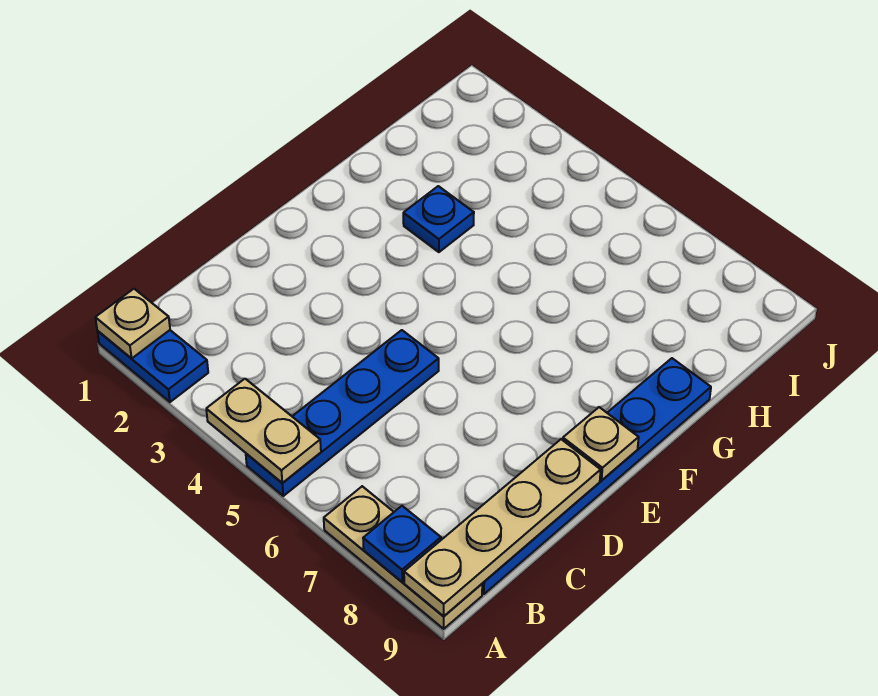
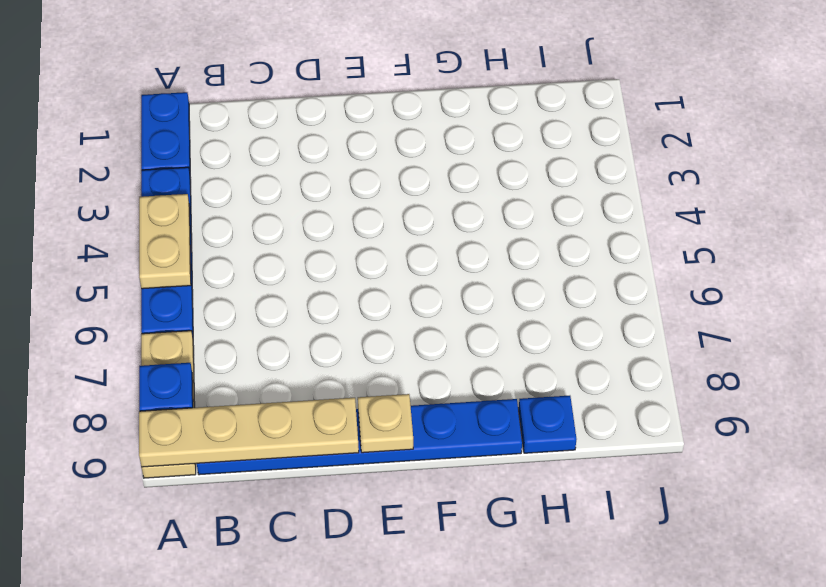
tan 1x1 plate [95,289,170,359] -> none
blue 1x4 plate [246,330,439,496] -> blue 1x4 plate turned to [141,167,193,336]
blue 1x1 plate [403,186,474,252] -> blue 1x1 plate moved to [519,396,577,453]

